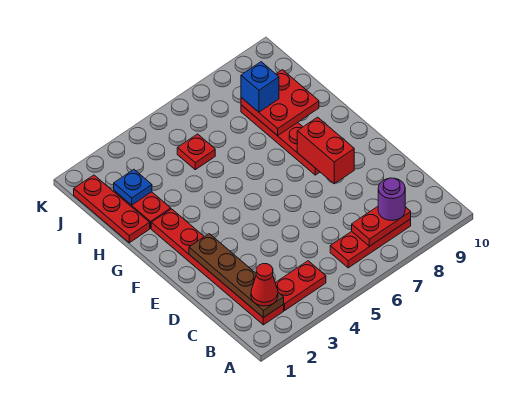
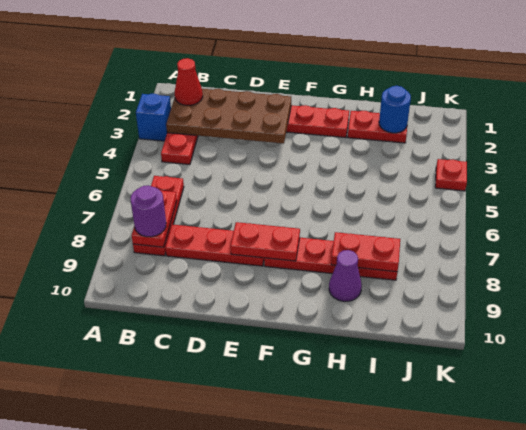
brown 1x4 plate [189,234,284,318] -> brown 2x4 plate [166,89,291,143]
red 1x2 brick [297,117,354,184] -> red 1x2 plate [231,222,300,261]
red 1x3 plate [74,175,150,243] -> red 1x3 plate moved to [165,224,264,266]
red 2x2 plate [241,70,319,136] -> red 1x2 plate [331,232,400,272]
none -> purple 1x1 cone [329,250,362,301]
blue 1x1 plate [114,170,152,205] -> blue 1x1 round brick [379,86,411,133]
red 1x1 plate [177,134,215,170] -> red 1x1 plate moved to [435,159,467,191]
blue 1x1 brick [241,62,279,112] -> blue 1x1 brick moved to [136,94,171,141]

